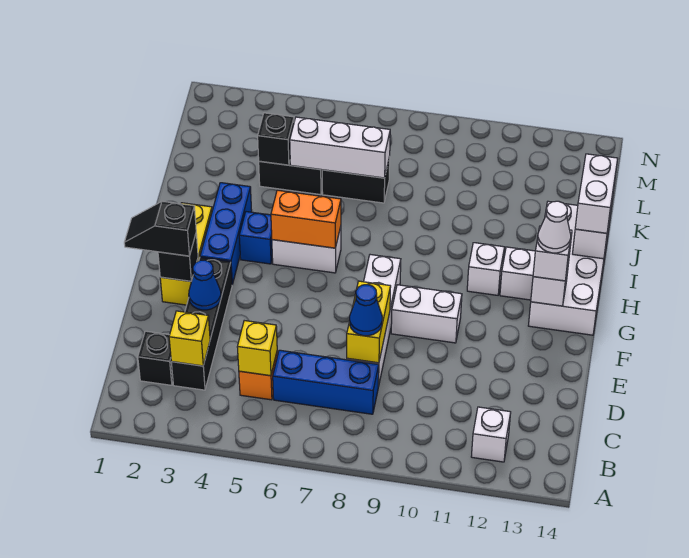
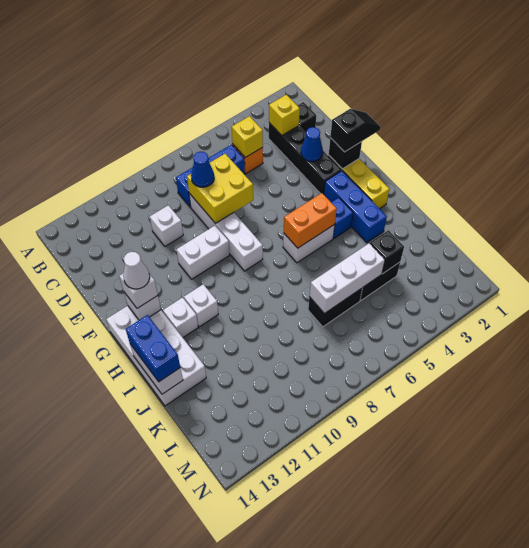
white 1x1 brick [471,407,511,462] -> white 1x1 brick moved to [150,205,183,246]
yellow 1x2 brick [347,281,391,363] -> yellow 2x2 brick [187,154,253,223]
white 1x2 brick [575,154,618,233] -> blue 1x2 brick [126,315,180,382]

